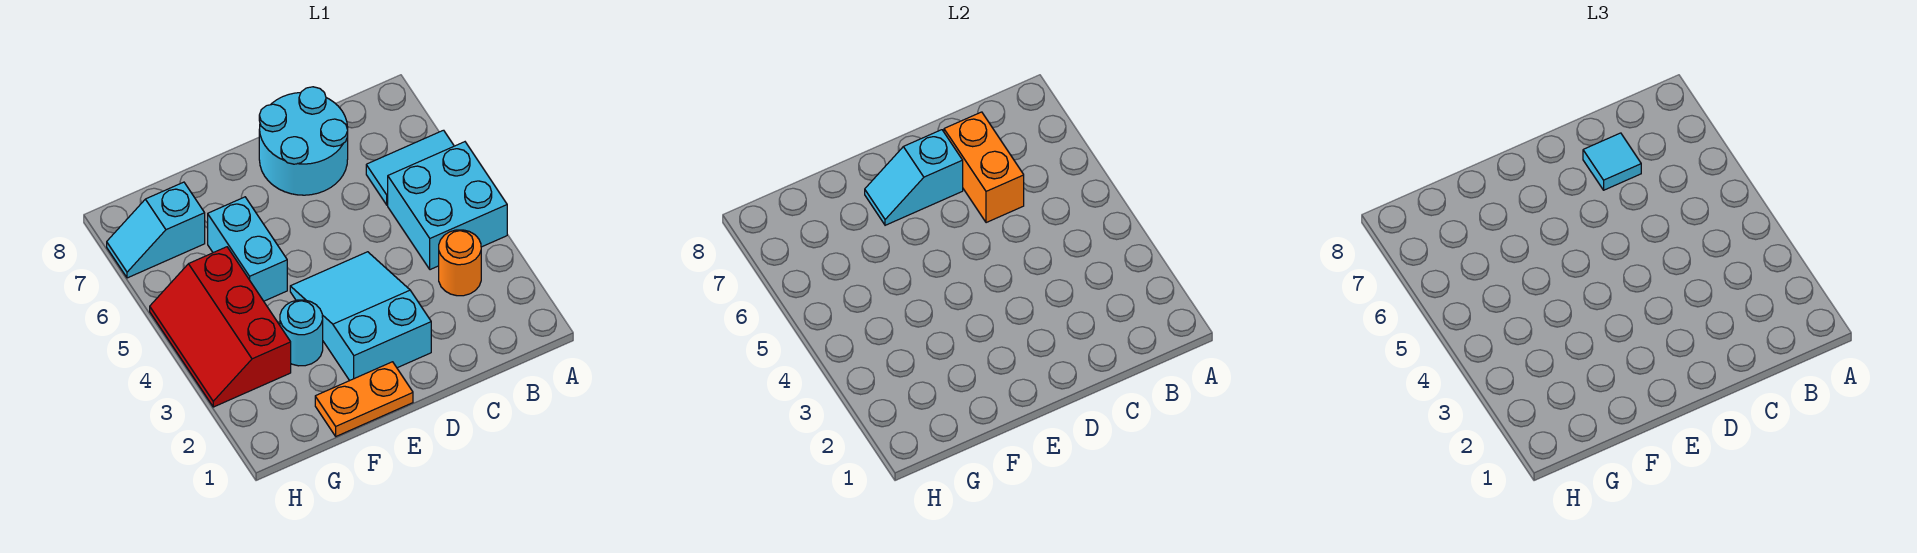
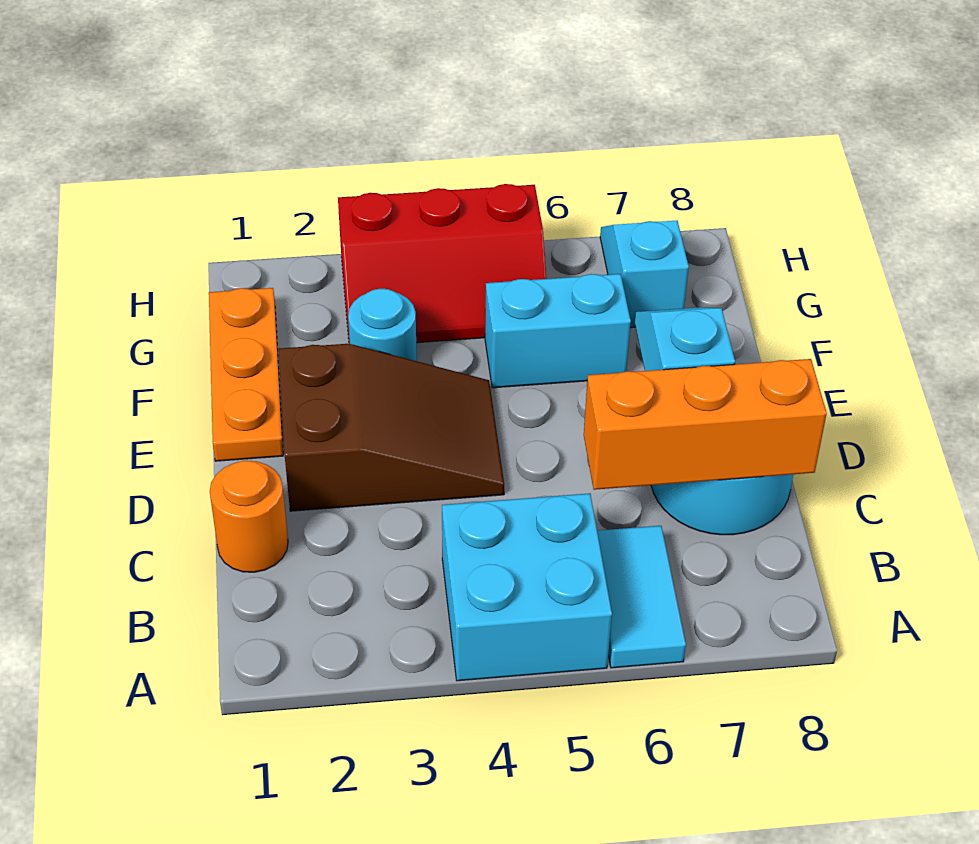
orange 1x1 round brick [439,230,481,296] -> orange 1x1 round brick moved to [210,461,288,572]
orange 1x2 brick [944,112,1024,223] -> orange 1x3 brick [584,359,827,490]
cyan 1x1 tile [1583,133,1641,190] -> none
cyan 2x3 slope [290,252,431,381] -> brown 2x3 slope [279,344,504,511]
orange 1x2 plate [315,362,413,436] -> orange 1x3 plate [209,288,283,461]
red 2x3 slope [150,247,291,407] -> red 2x3 slope turned to [338,184,546,344]

